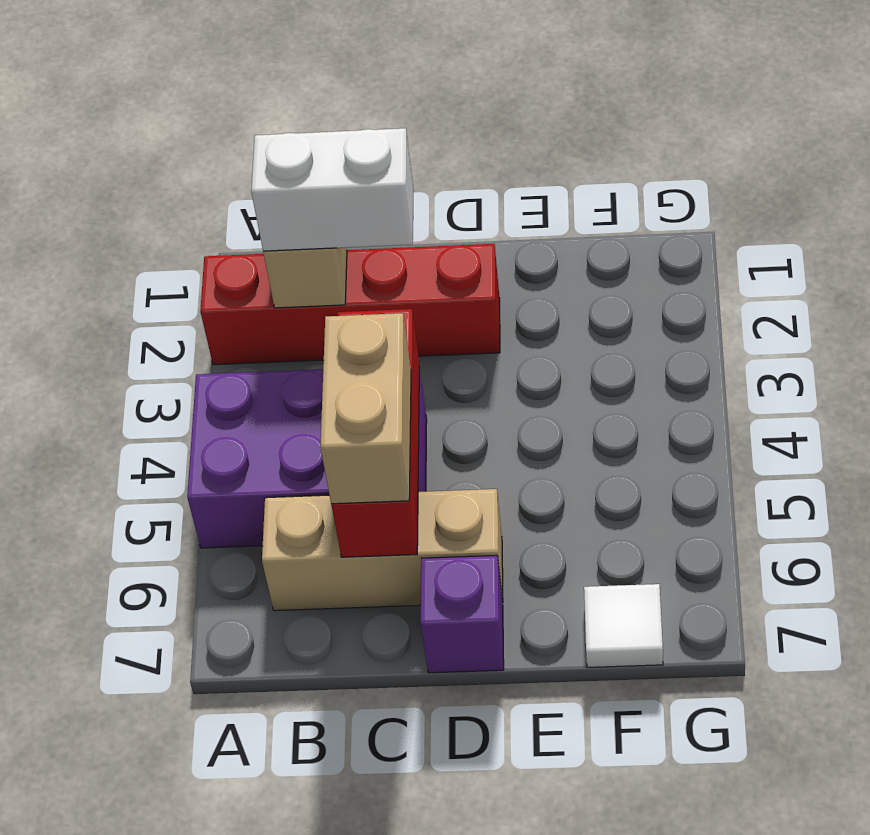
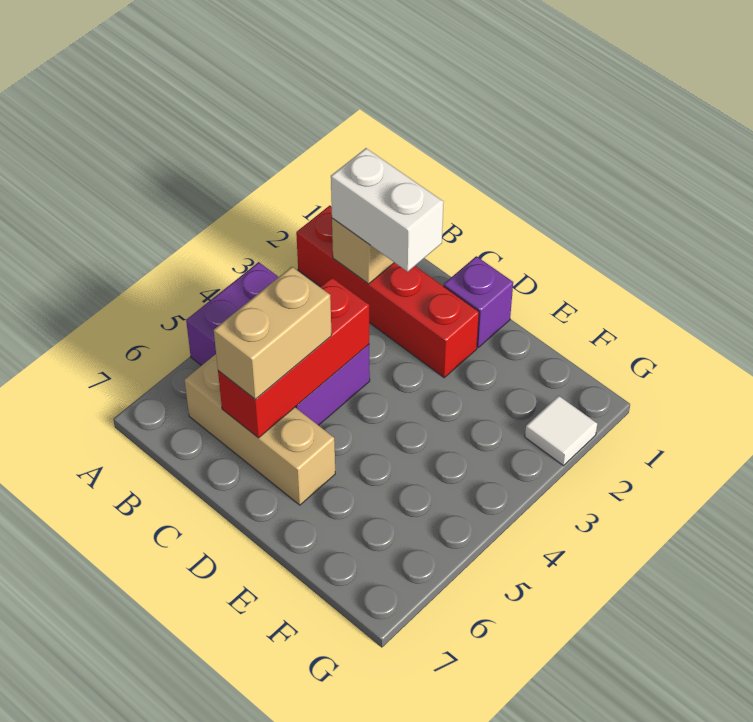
purple 1x1 brick [421,555,504,673] -> purple 1x1 brick moved to [444,256,513,347]
white 1x1 tile [584,584,663,667] -> white 1x1 tile moved to [525,396,597,466]

